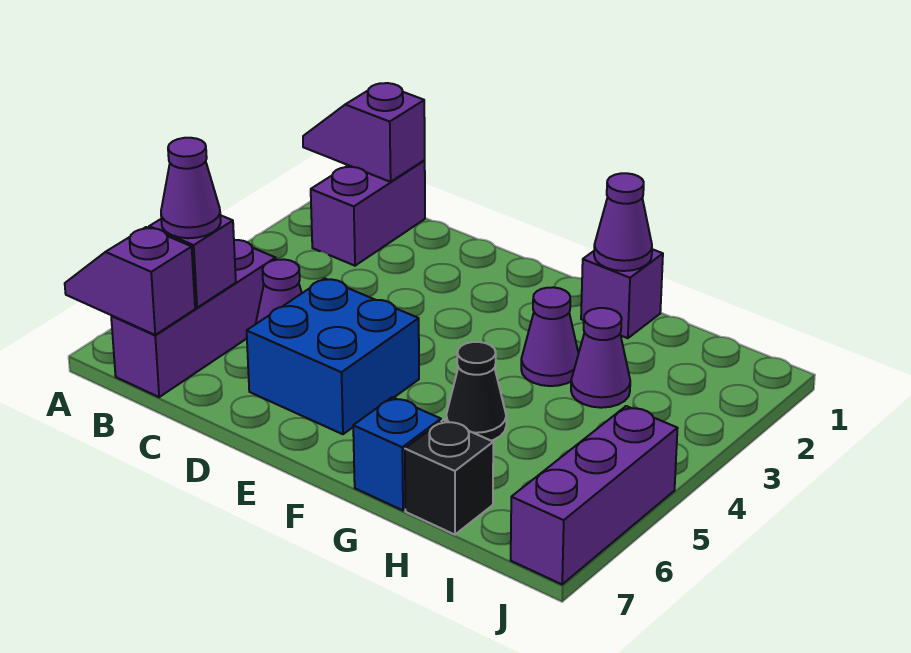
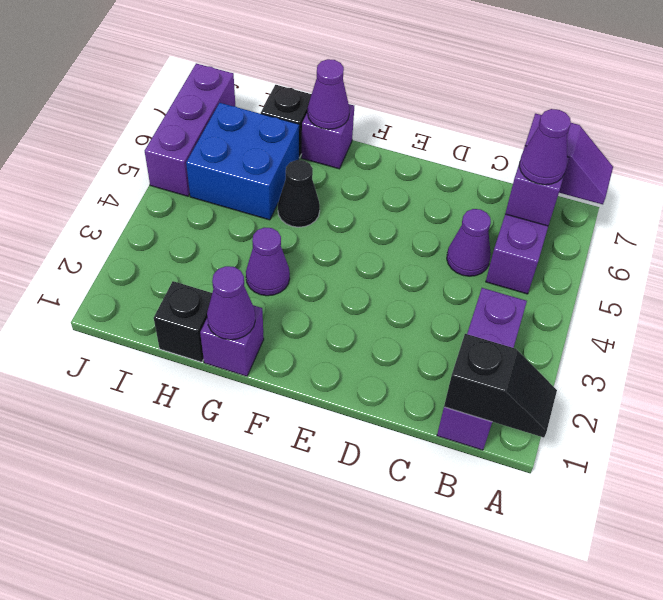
purple 1x2 slope [303,83,425,182] -> black 1x2 slope [444,334,557,438]
purple 1x2 brick [311,161,425,266] -> purple 1x3 brick [437,288,527,450]
blue 2x2 brick [247,278,419,434] -> blue 2x2 brick moved to [186,103,299,220]
blue 1x1 brick [353,397,441,510] -> purple 1x1 brick [302,104,354,169]
none -> black 1x1 brick [154,281,212,362]
purple 1x1 cone [571,308,630,408] -> purple 1x1 cone moved to [308,59,350,129]

